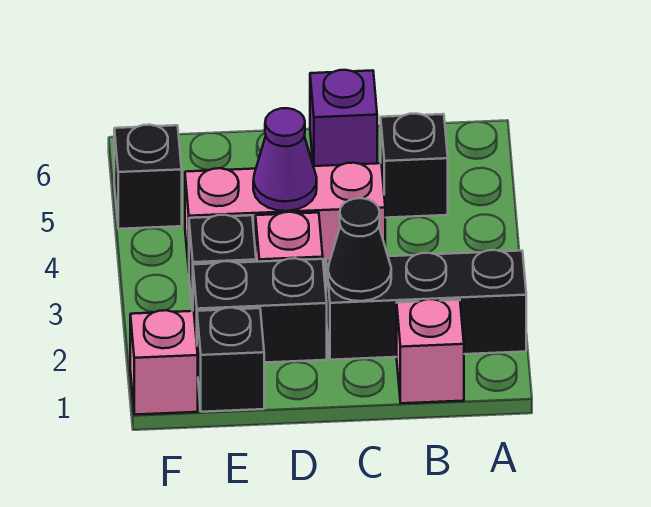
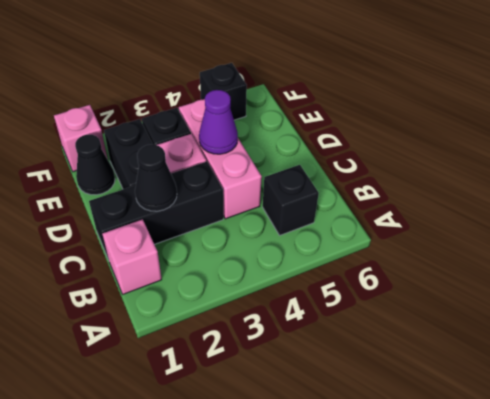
black 1x3 brick [326,250,526,360] -> black 1x3 brick turned to [89,162,223,258]
purple 1x1 brick [310,70,377,166] -> none
black 1x1 brick [197,308,264,412] -> black 1x1 cone [75,135,115,195]

